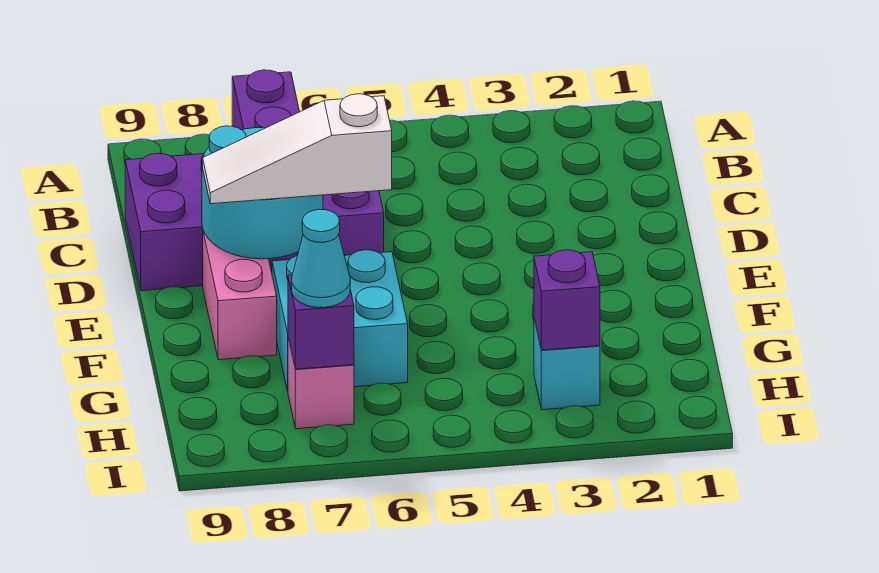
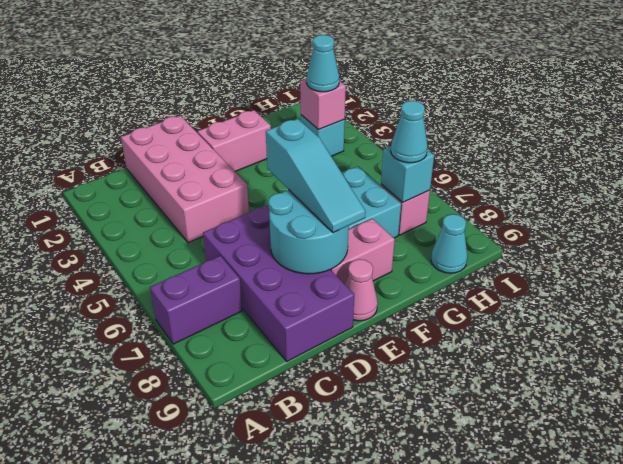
none -> pink 2x4 brick [121,116,249,243]
none -> pink 1x2 brick [197,110,271,172]
white 1x3 slope [203,94,392,204] -> cyan 1x3 slope [266,119,366,233]
none -> pink 1x1 cone [345,259,378,321]
purple 1x1 brick [534,250,600,350] -> pink 1x1 brick [300,78,346,130]
none -> cyan 1x1 cone [307,35,339,92]
purple 1x1 brick [288,275,354,369] -> cyan 1x1 brick [381,146,434,202]
none -> cyan 1x1 cone [431,214,467,273]

